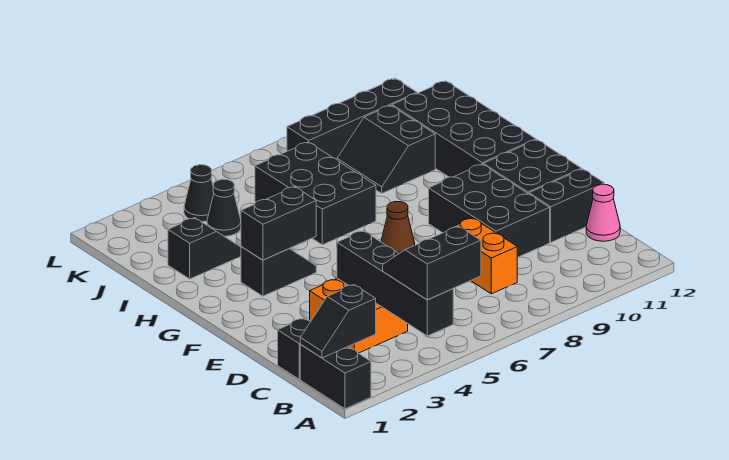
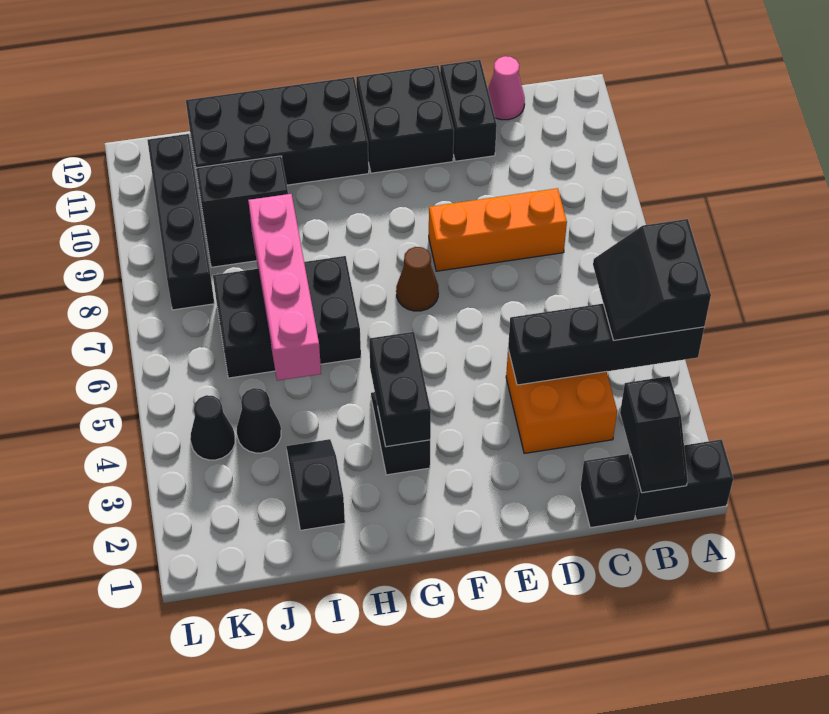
orange 1x2 brick [447,218,518,294] -> orange 1x3 brick [429,188,567,271]
black 2x3 brick [429,164,550,257] -> none
none -> pink 1x4 brick [248,194,321,381]

